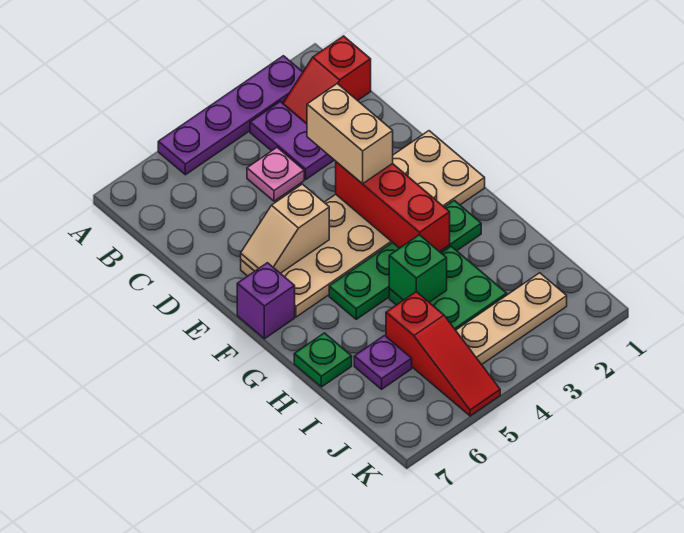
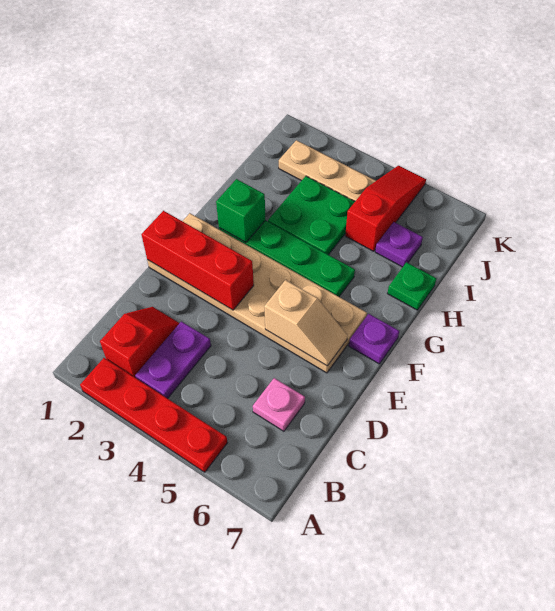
purple 1x4 plate [158,56,303,175] -> red 1x4 plate [80,358,227,472]
red 1x2 slope [283,36,371,124] -> red 1x2 slope turned to [100,307,179,378]
pink 1x1 plate [247,148,304,201] -> pink 1x1 plate moved to [253,378,305,431]
tan 1x2 brick [307,84,393,184] -> none
red 1x3 brick [336,162,450,252] -> red 1x3 brick turned to [141,211,254,310]
purple 1x1 brick [237,263,295,339] -> purple 1x1 plate [349,314,399,364]
green 1x1 brick [389,235,447,302] -> green 1x1 brick moved to [216,179,266,243]

